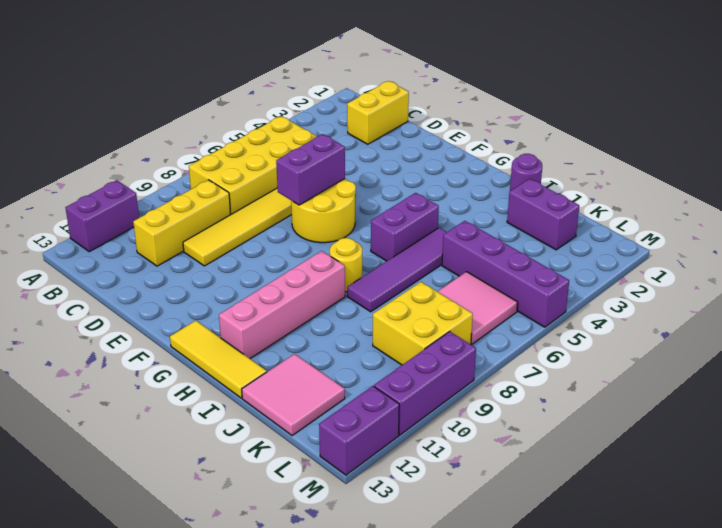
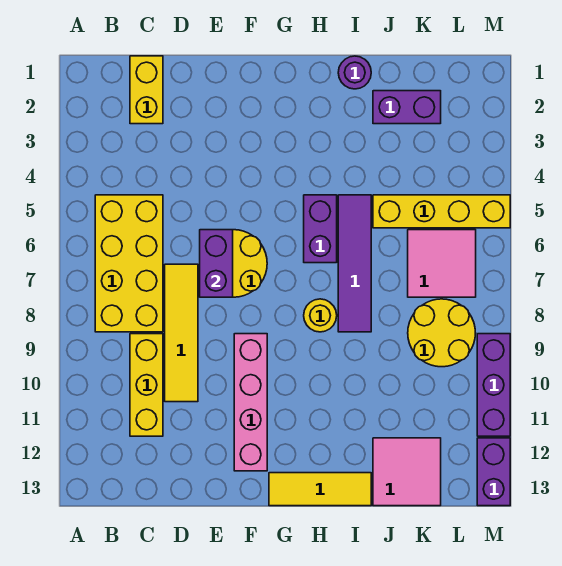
purple 1x2 brick [65,180,139,252] -> none
pink 1x4 brick [219,251,345,358] -> pink 1x4 brick moved to [234,334,267,471]
purple 1x4 brick [442,221,569,327] -> yellow 1x4 brick [373,195,510,228]
yellow 2x2 brick [373,282,473,365] -> yellow 2x2 round brick [408,299,475,367]

